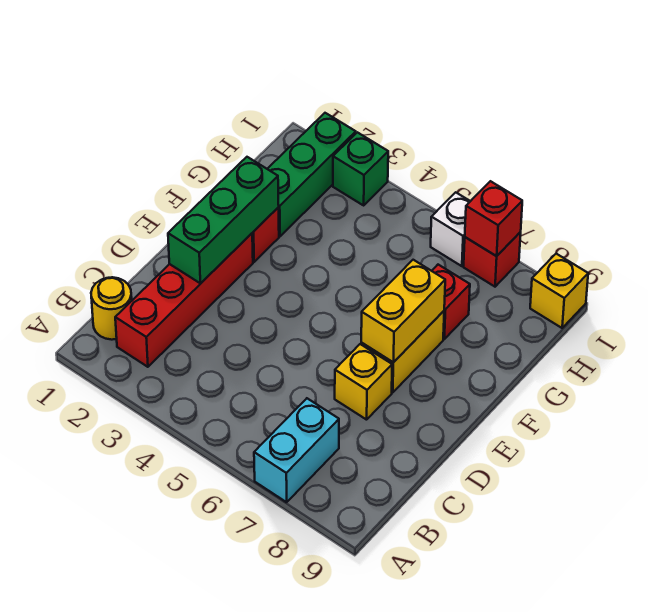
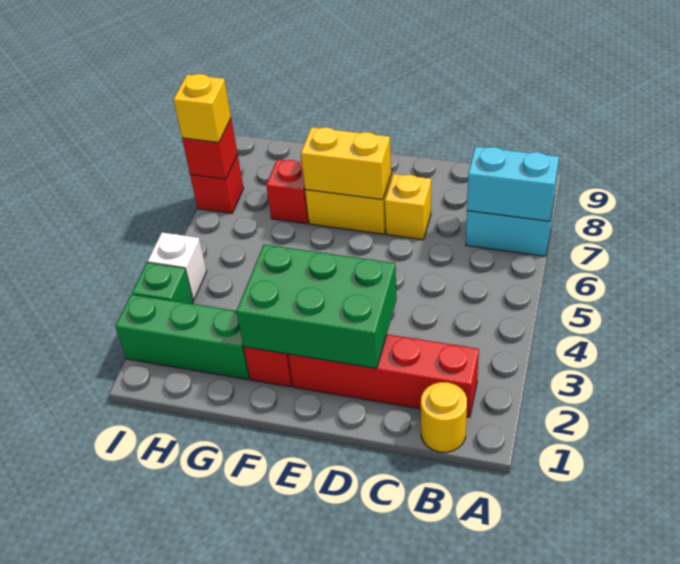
none -> cyan 1x2 brick [467,146,559,221]
green 1x3 brick [168,157,279,283] -> green 2x3 brick [237,245,397,368]
white 1x1 brick [431,192,470,266] -> white 1x1 brick moved to [148,232,207,300]
yellow 1x1 brick [530,254,588,328] -> yellow 1x1 brick moved to [173,74,231,142]

